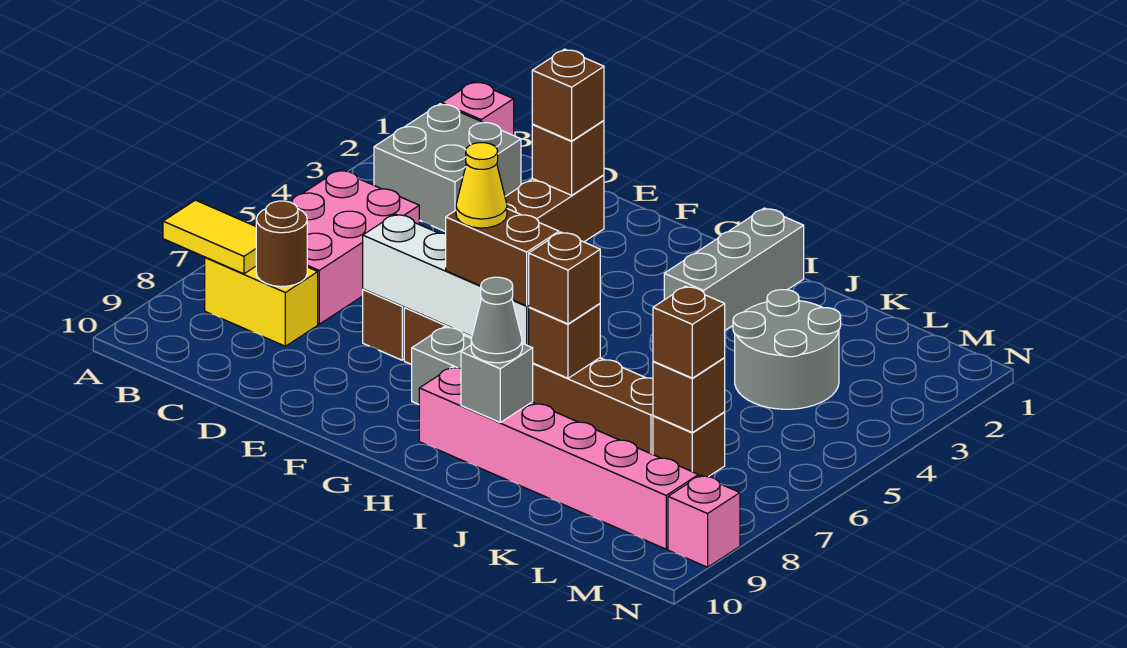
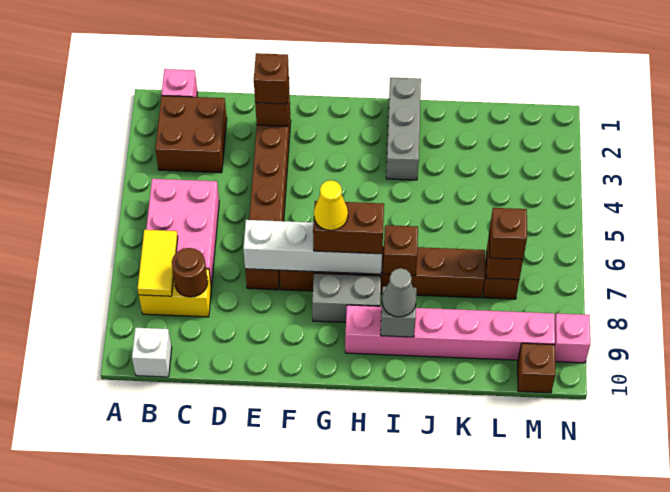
yellow 1x2 tile [163,200,256,274] -> yellow 1x2 tile turned to [138,230,178,296]
grey 2x2 brick [374,104,521,232] -> brown 2x2 brick [155,96,227,173]
none -> white 1x1 brick [132,328,172,377]
brown 1x1 brick [529,232,600,324] -> brown 1x1 brick moved to [518,343,556,393]
grey 2x2 round brick [733,290,841,409] -> none

